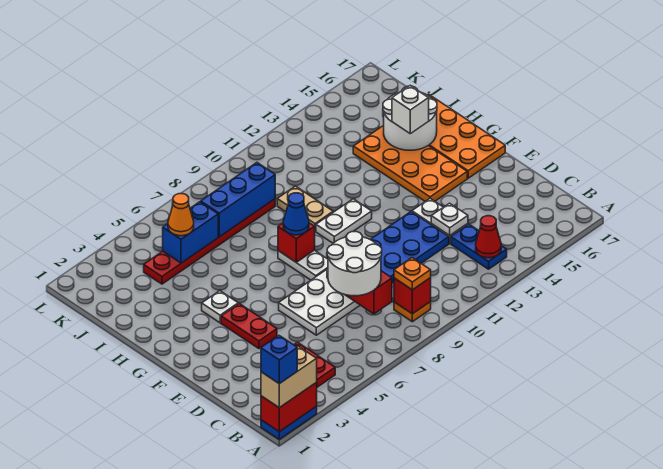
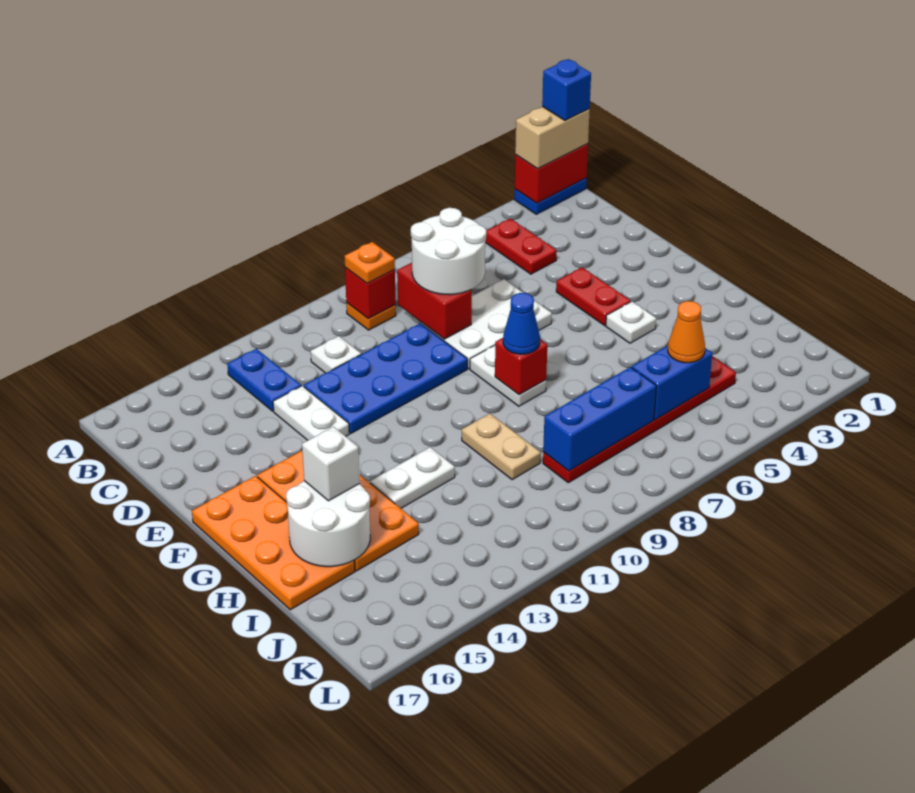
red 1x1 cone [476,216,501,258] -> none
white 1x1 plate [431,203,468,235] -> white 1x1 plate moved to [311,336,361,373]
white 1x2 plate [316,199,372,243] -> white 1x2 plate moved to [370,447,455,508]

